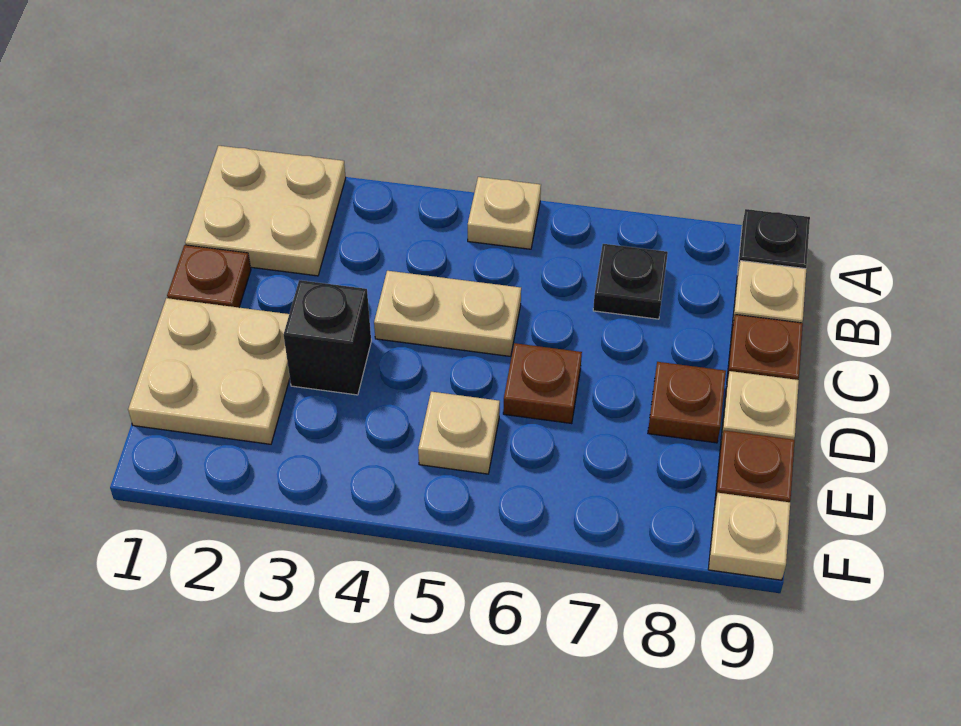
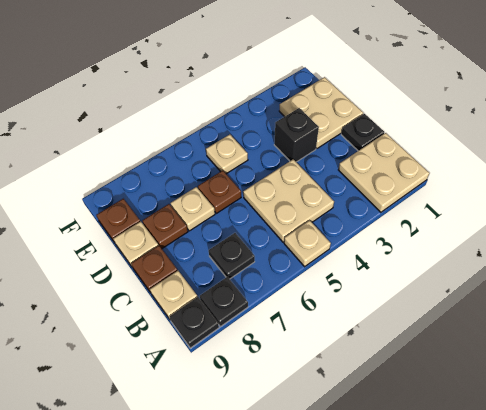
none -> black 1x1 plate [200,277,248,327]
brown 1x1 plate [167,245,251,307] -> black 1x1 plate [341,114,384,151]
tan 1x2 plate [374,271,521,357] -> tan 2x2 plate [243,159,334,242]
tan 1x1 plate [708,493,790,580] -> tan 1x1 plate moved to [171,187,215,231]

